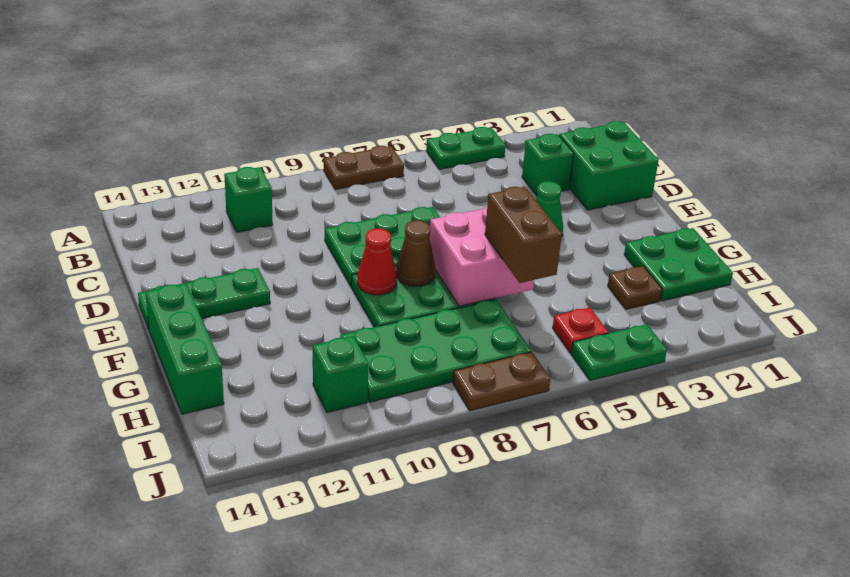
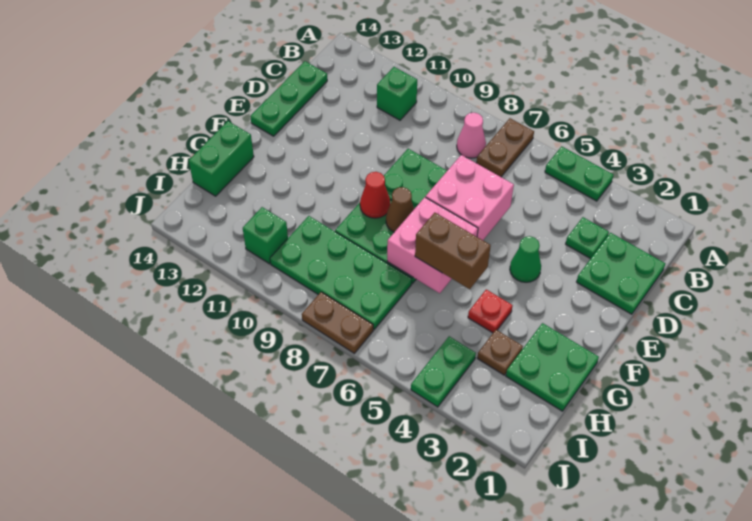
brown 1x2 plate [324,146,404,189] -> brown 1x2 plate turned to [477,118,534,177]
none -> pink 1x1 cone [457,113,486,158]
green 2x2 brick [559,121,658,210] -> green 2x2 plate [577,233,665,314]
green 1x1 brick [522,134,574,196] -> green 1x1 plate [566,217,609,259]
none -> pink 2x2 brick [426,155,514,240]
green 1x3 plate [138,268,270,329] -> green 1x3 plate turned to [250,61,327,136]
green 1x3 brick [145,283,224,414] -> green 1x2 brick [189,121,254,196]
brown 1x2 brick [485,187,562,283] -> brown 1x2 brick turned to [415,213,491,289]
red 1x1 plate [553,308,609,353] -> red 1x1 plate moved to [468,290,513,333]
green 1x2 plate [571,324,667,381] -> green 1x2 plate turned to [411,336,476,407]

